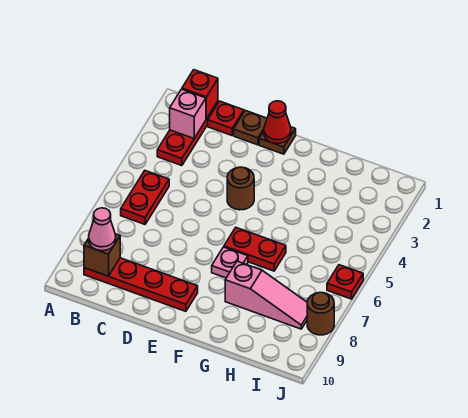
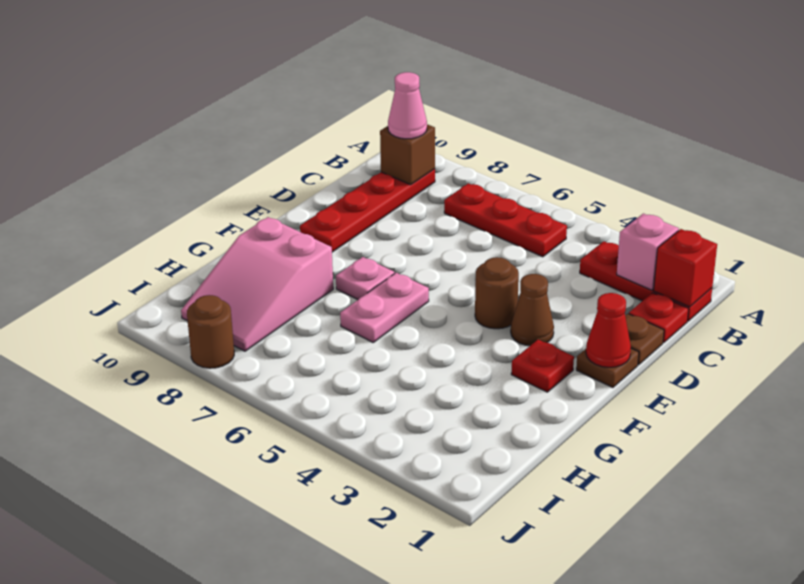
red 1x2 plate [121,171,169,224] -> red 1x3 plate [444,183,567,257]
none -> brown 1x1 cone [511,274,554,346]
red 1x2 plate [224,228,286,271] -> pink 1x2 plate [340,273,429,342]
pink 1x3 slope [225,261,307,329] -> pink 2x3 slope [181,217,333,351]
red 1x1 plate [327,265,363,299] -> red 1x1 plate moved to [511,340,574,392]

